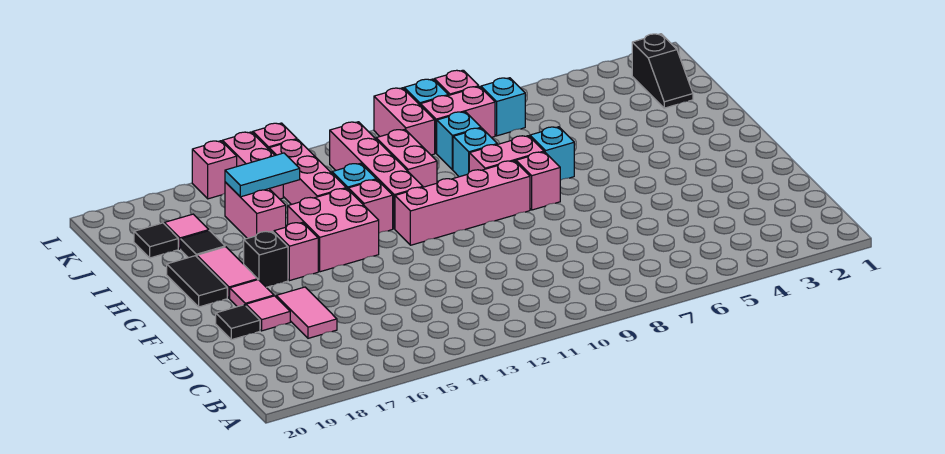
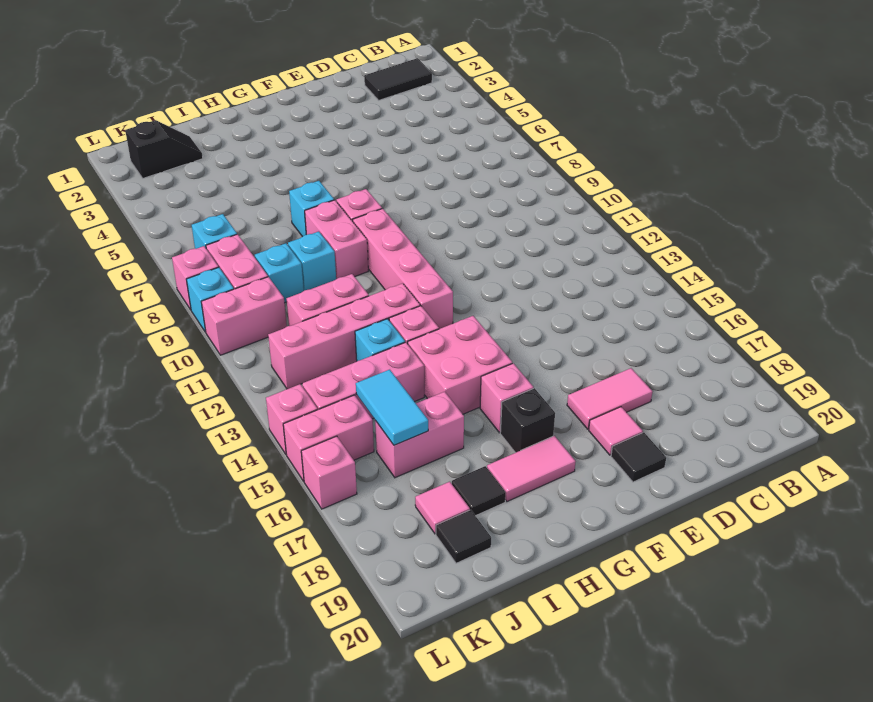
pink 1x1 tile [230,280,274,307] -> none
black 1x2 tile [167,256,227,307] -> black 1x2 tile moved to [364,58,432,100]

